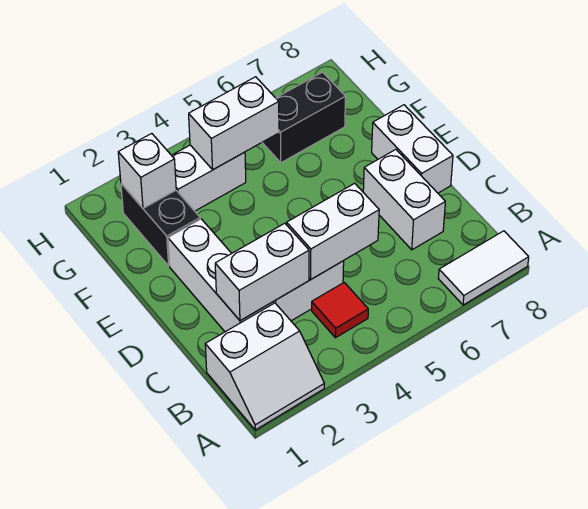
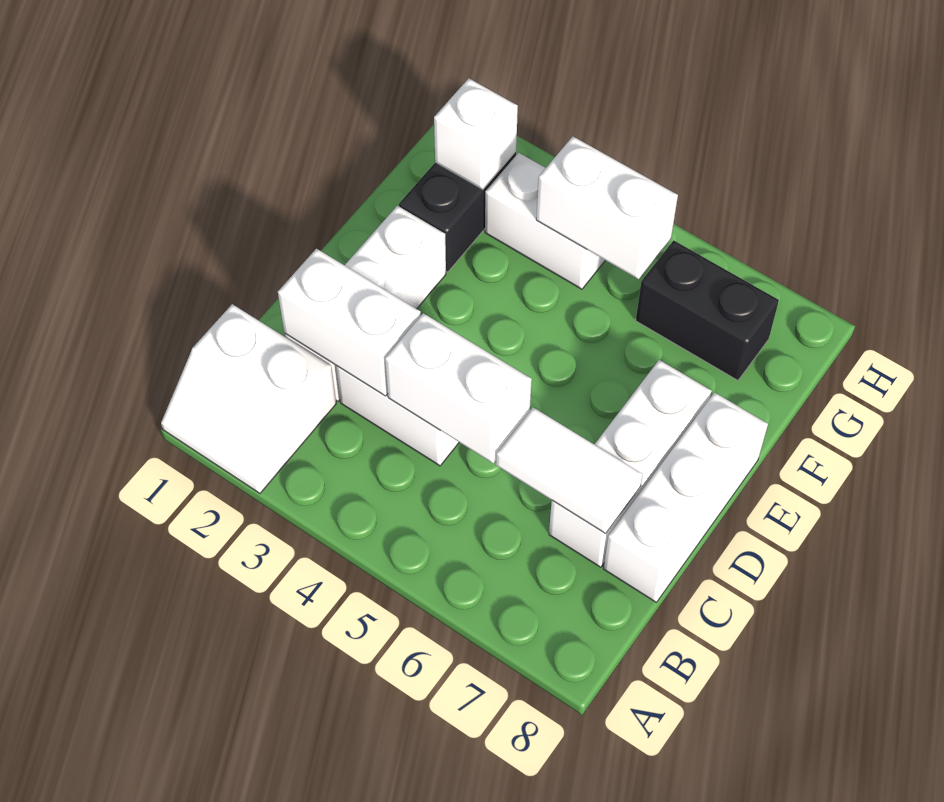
white 1x2 tile [438,231,529,305] -> white 1x2 tile moved to [496,407,643,534]
red 1x1 tile [312,282,368,338] -> none
white 1x2 brick [363,150,445,250] -> white 1x3 brick [549,360,712,567]
white 1x2 brick [372,105,453,193] -> white 1x3 brick [604,392,768,602]

